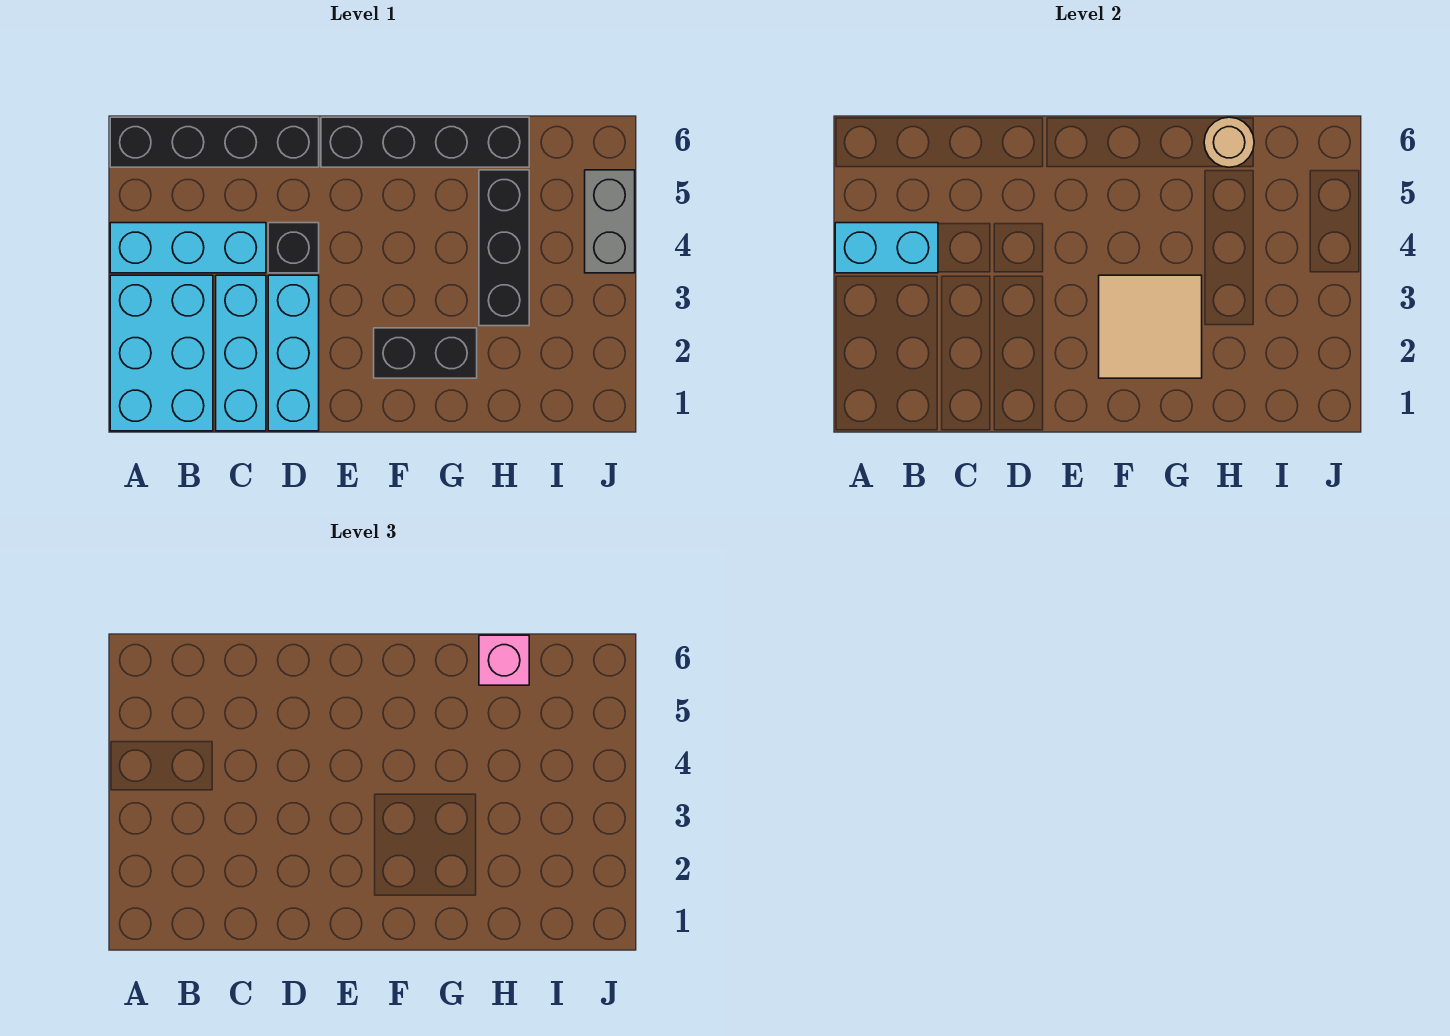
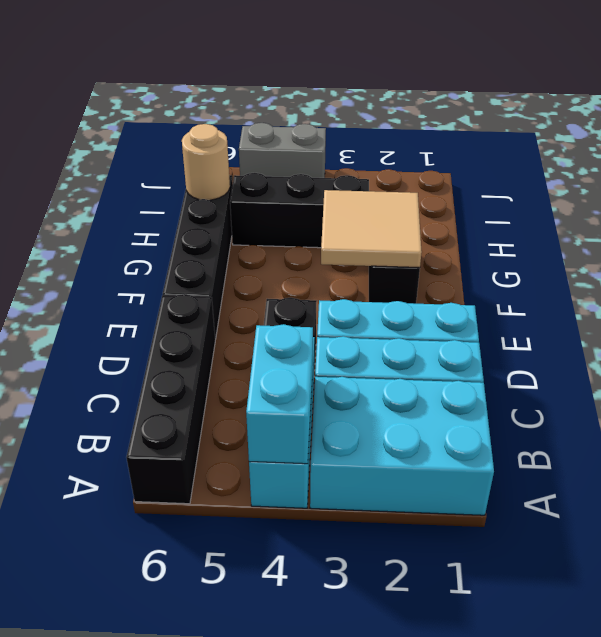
pink 1x1 brick [479,635,529,685] -> none

